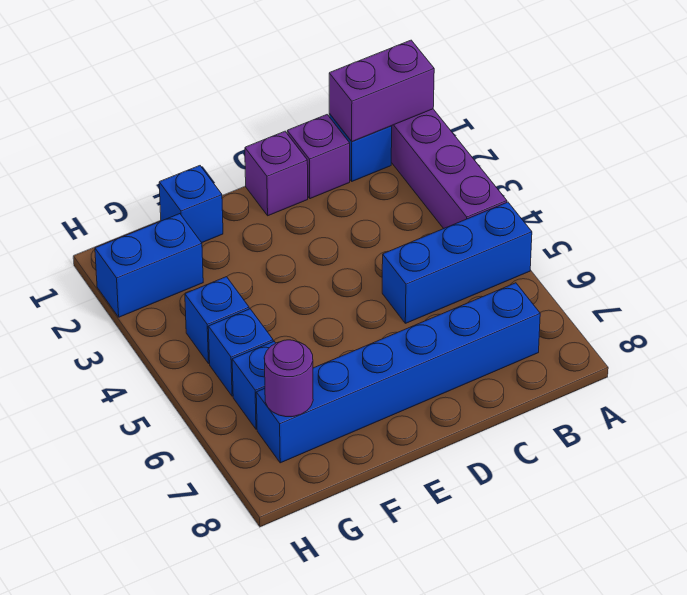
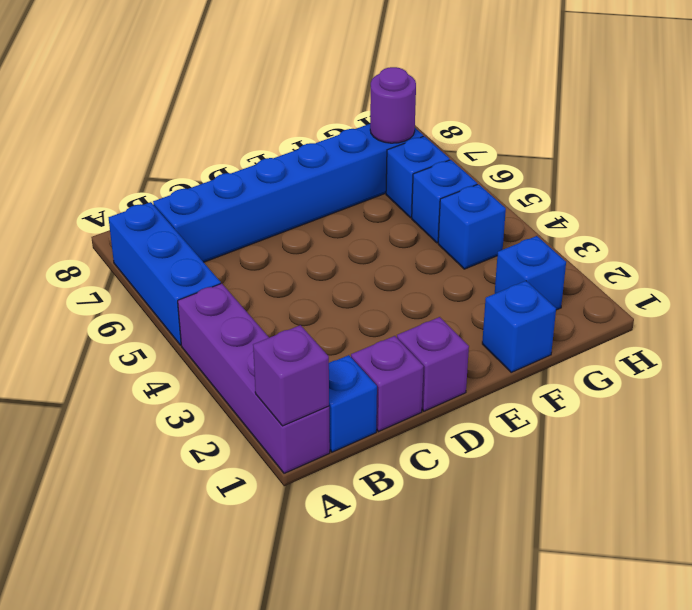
purple 1x2 brick [329,40,434,141] -> purple 1x1 brick [253,325,329,426]
blue 1x3 brick [382,202,532,323] -> blue 1x3 brick turned to [109,202,221,345]
blue 1x2 brick [95,214,203,317] -> blue 1x1 brick [495,236,566,310]

